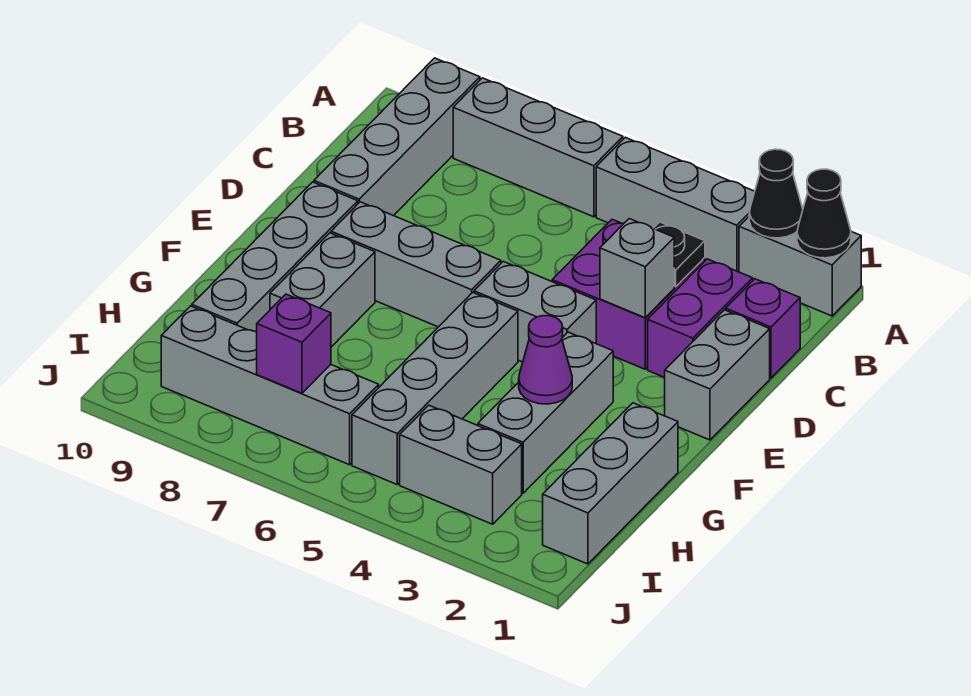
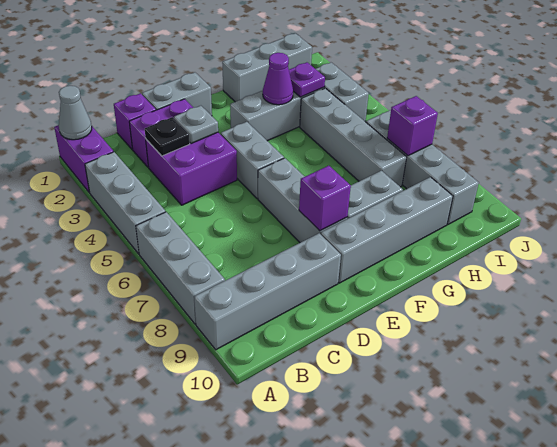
grey 1x2 brick [739,217,861,316] -> purple 1x2 brick [54,125,113,193]
black 1x1 cone [797,169,851,258] -> grey 1x1 cone [59,86,92,140]
black 1x1 cone [749,149,803,238] -> none
grey 1x1 brick [600,219,674,318] -> grey 1x1 plate [174,106,218,144]
none -> purple 1x1 brick [299,166,351,231]
grey 1x4 brick [352,292,518,484] -> grey 1x4 brick turned to [300,88,407,187]
none -> purple 1x1 plate [289,62,325,97]

